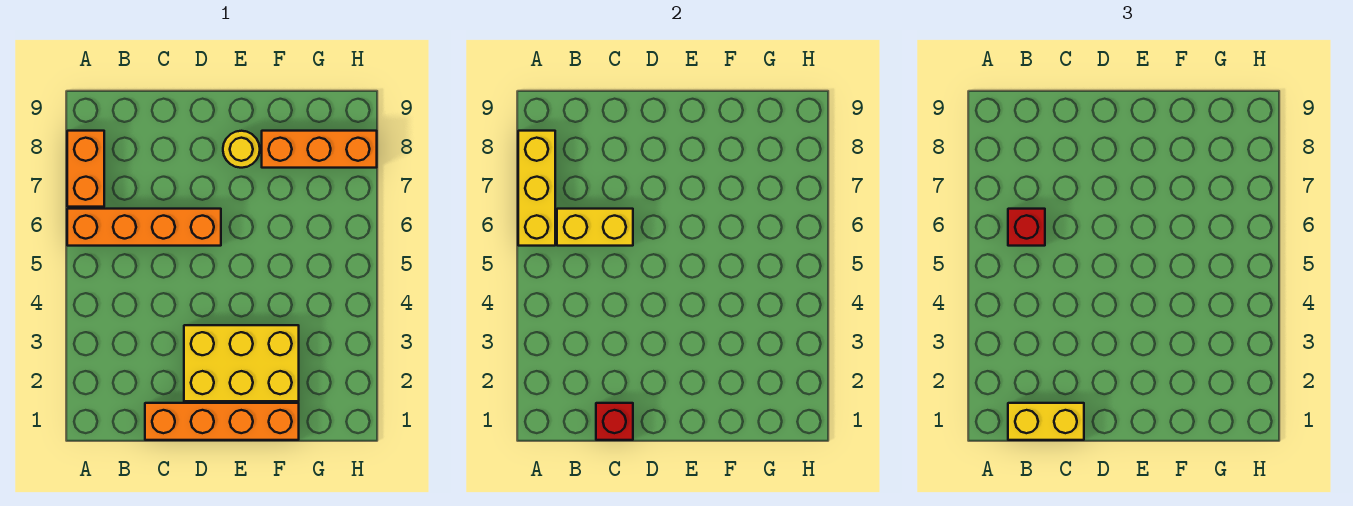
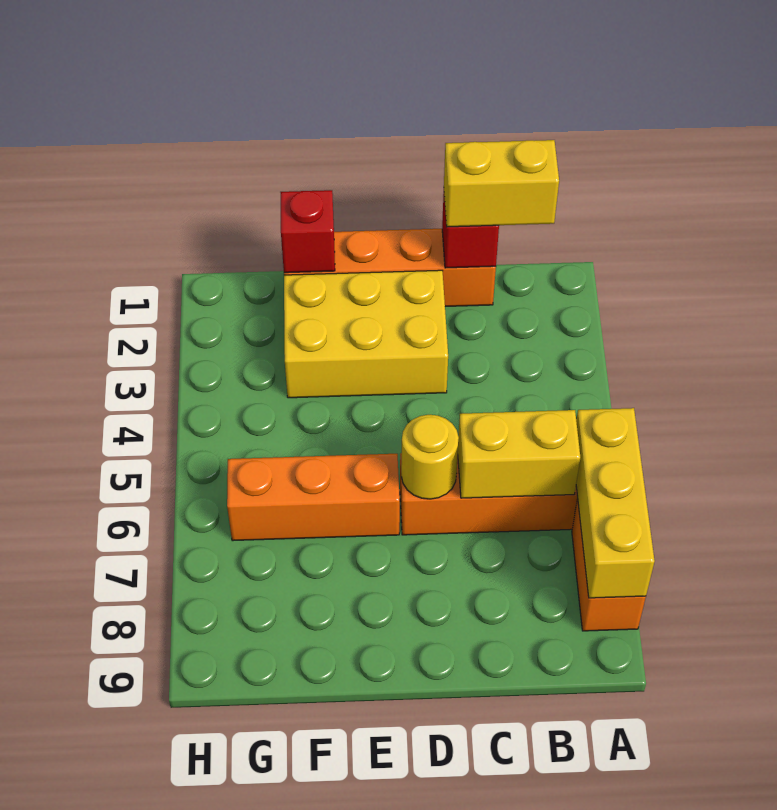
red 1x1 brick [1008,209,1045,246] -> red 1x1 brick moved to [280,190,335,273]
yellow 1x1 round brick [223,131,260,168] -> yellow 1x1 round brick moved to [401,415,459,499]
orange 1x3 brick [262,131,377,168] -> orange 1x3 brick moved to [227,454,400,541]

